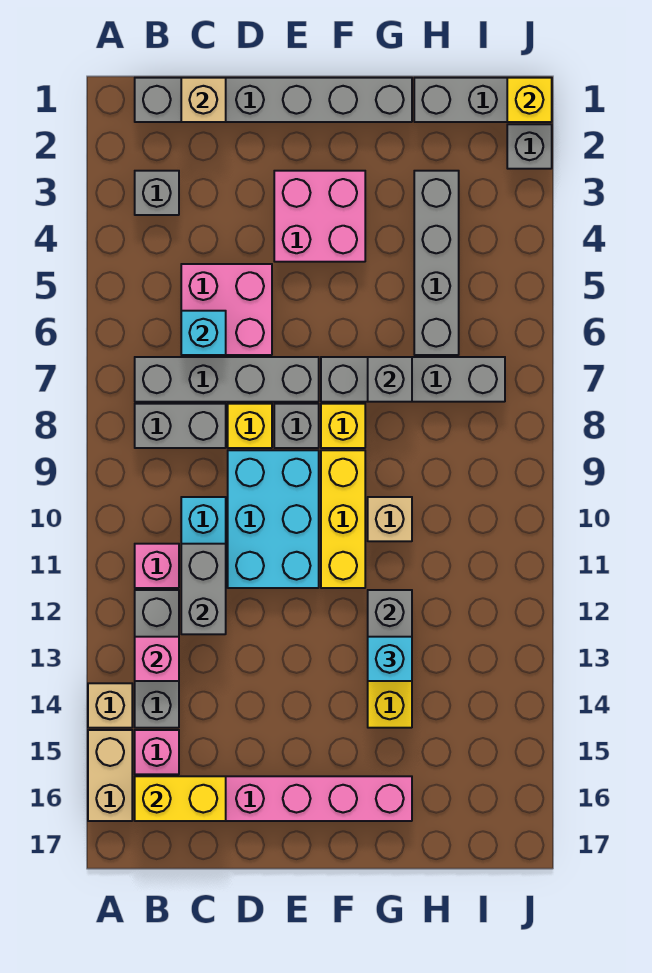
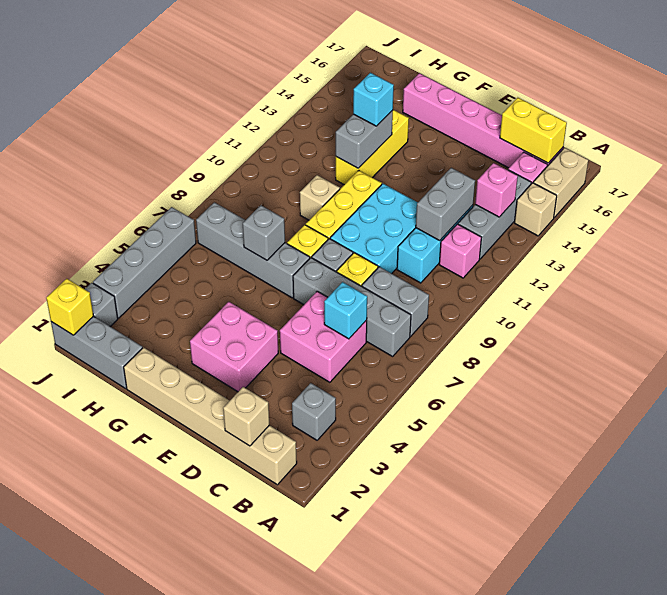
grey 1x6 brick [135,78,412,122] -> tan 1x6 brick [124,347,297,485]
grey 1x4 brick [414,171,459,355] -> grey 1x4 brick moved to [93,207,196,318]

